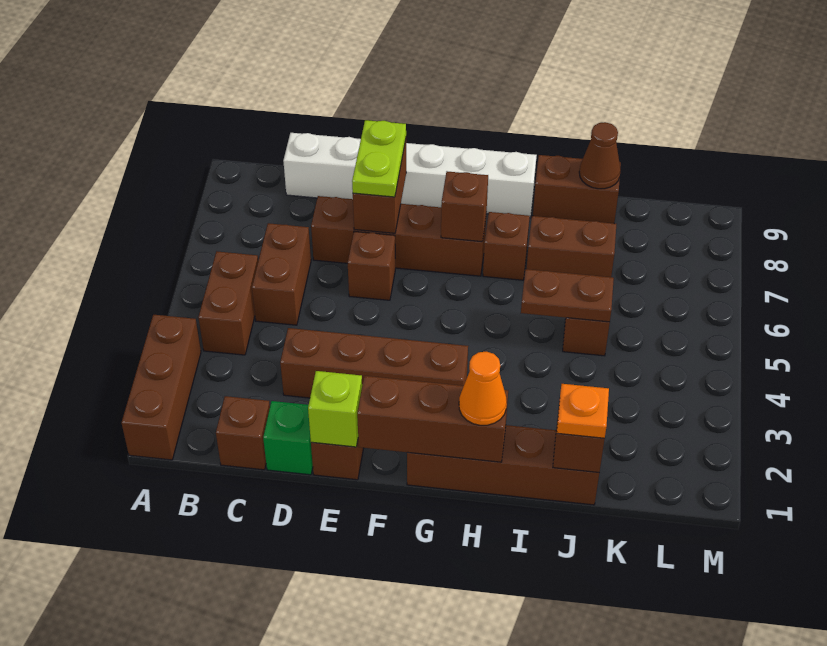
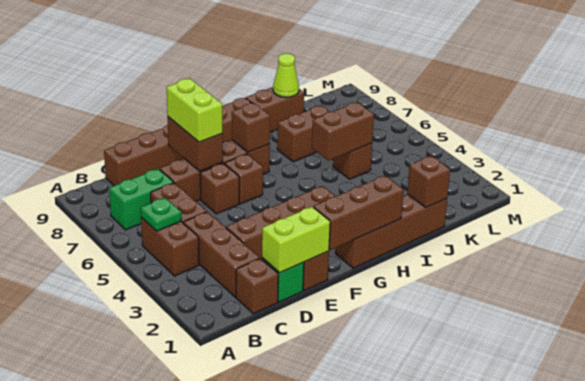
brown 1x3 brick [122,315,201,460] -> brown 1x3 brick moved to [183,212,260,297]
none -> green 1x1 plate [141,198,181,231]
none -> green 1x2 brick [109,169,174,230]
white 1x6 brick [283,133,537,217] -> brown 1x6 brick [104,98,252,186]
lime 1x1 brick [308,371,362,447] -> lime 1x2 brick [262,207,330,273]
lime 1x2 plate [352,120,406,197] -> lime 1x2 brick [167,79,222,142]
orange 1x1 cone [459,352,507,425] -> none
brown 1x1 brick [483,212,530,280] -> brown 1x1 brick moved to [225,154,263,204]
brown 1x2 plate [521,269,614,322] -> brown 1x2 brick [312,102,374,161]
orange 1x1 plate [557,384,609,438] -> none
brown 1x1 cone [579,122,621,189] -> lime 1x1 cone [273,54,299,97]

